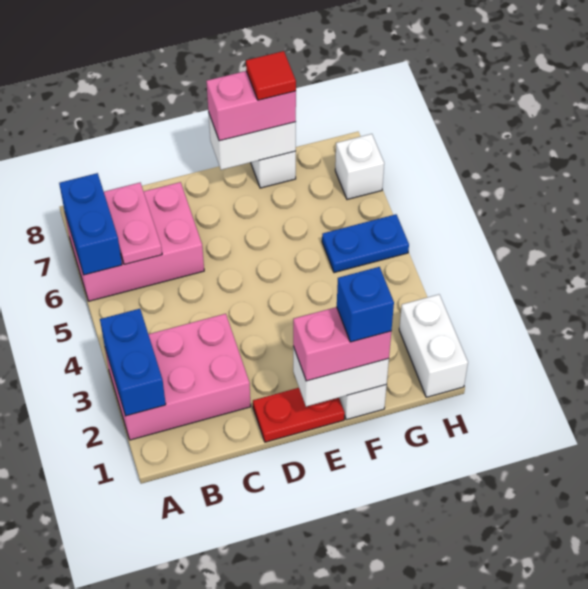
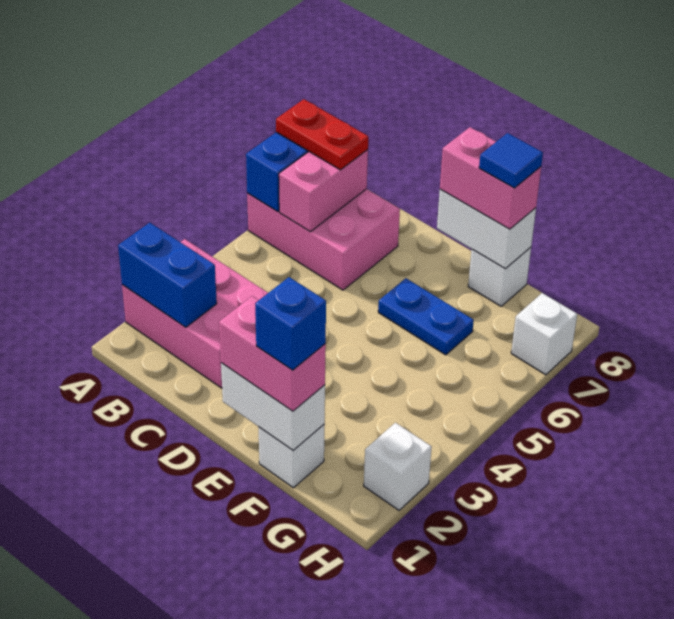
blue 1x2 brick [100,309,166,416] -> blue 1x2 brick turned to [118,223,217,327]
pink 1x2 plate [104,183,162,265] -> pink 1x2 brick [279,150,368,232]
red 1x2 plate [253,388,345,442] -> red 1x2 plate moved to [276,99,368,170]
red 1x1 tile [246,51,296,100] -> blue 1x1 tile [479,133,543,188]
blue 1x2 plate [322,214,409,273] -> blue 1x2 plate moved to [378,278,474,355]
white 1x2 brick [399,294,468,397] -> white 1x1 brick [364,423,432,510]

